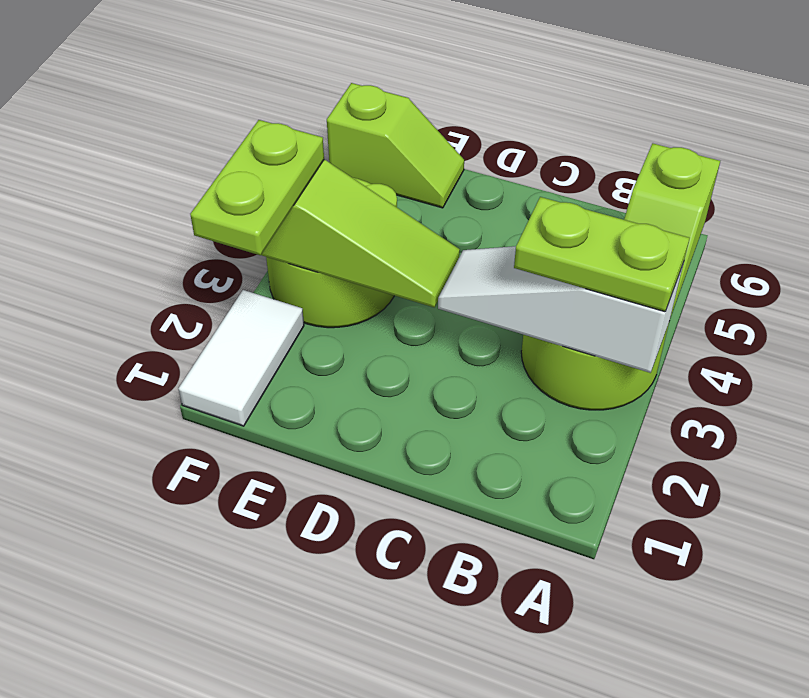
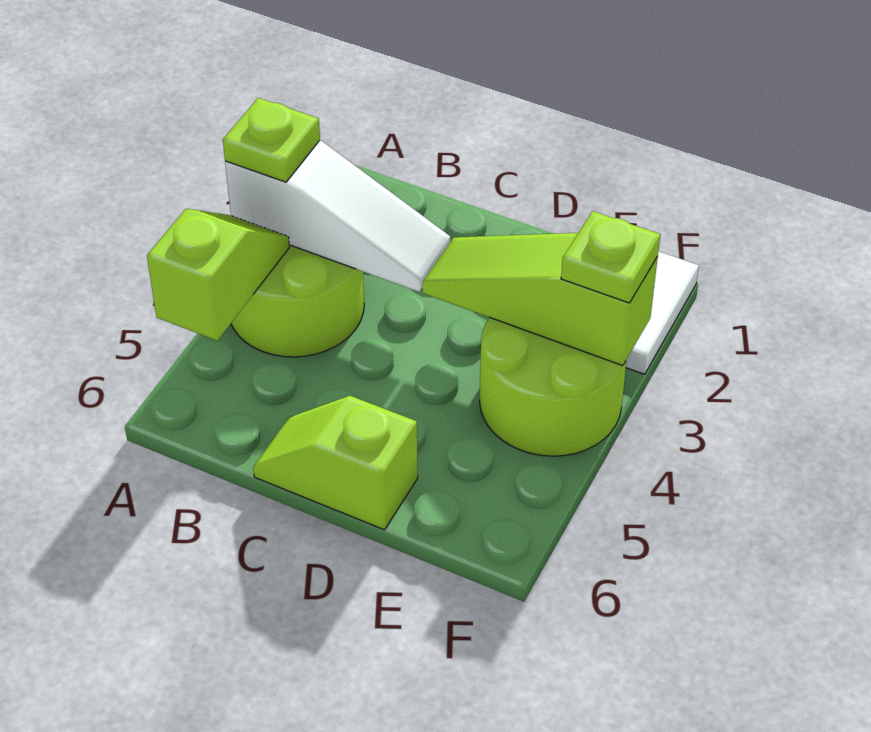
lime 1x2 plate [514,197,690,312] -> lime 1x1 plate [223,98,320,182]
lime 1x2 slope [327,83,464,208] -> lime 1x2 slope moved to [253,396,418,530]
lime 1x2 plate [190,120,324,255] -> lime 1x1 plate [561,211,660,303]

